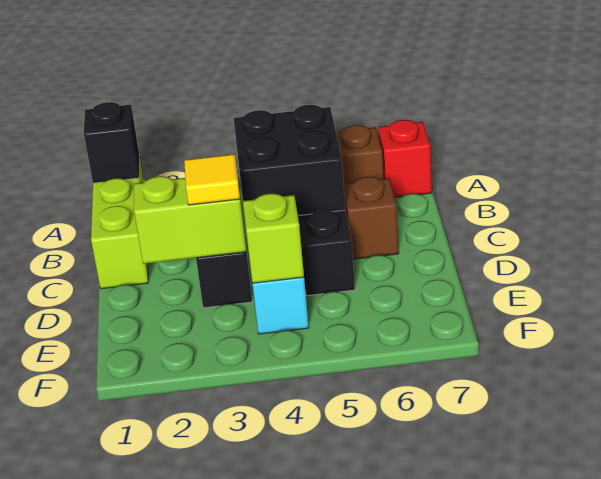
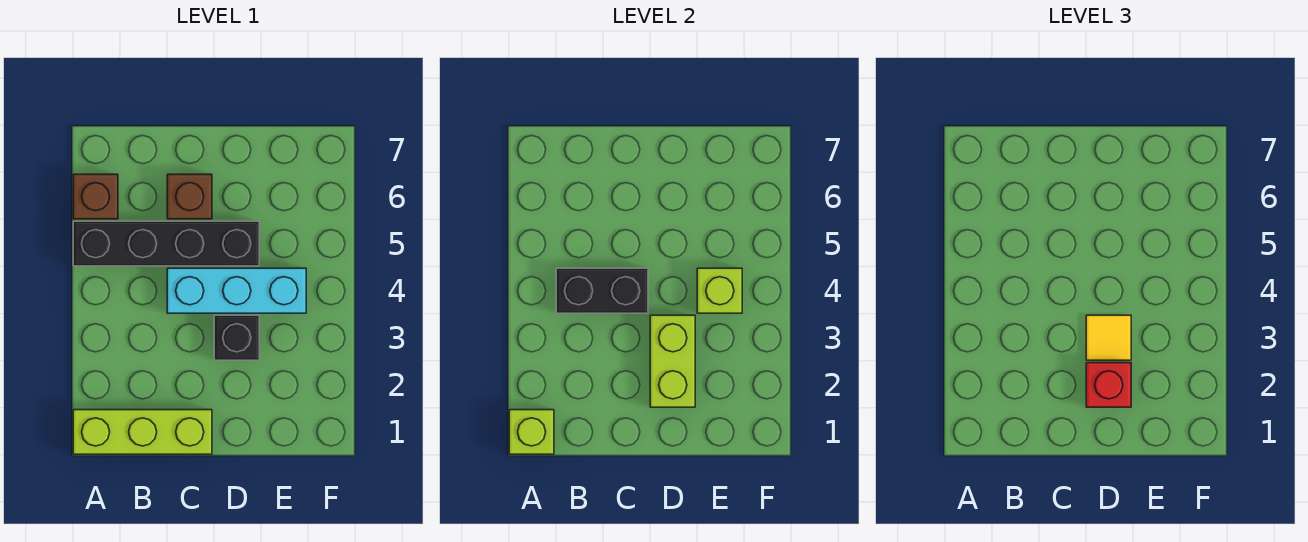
black 1x1 brick [84,102,139,183] -> lime 1x1 brick [509,410,554,454]
red 1x1 brick [378,120,432,198] -> red 1x1 brick moved to [1086,363,1131,407]
black 2x2 brick [234,105,345,216] -> black 1x2 brick [556,268,648,313]

